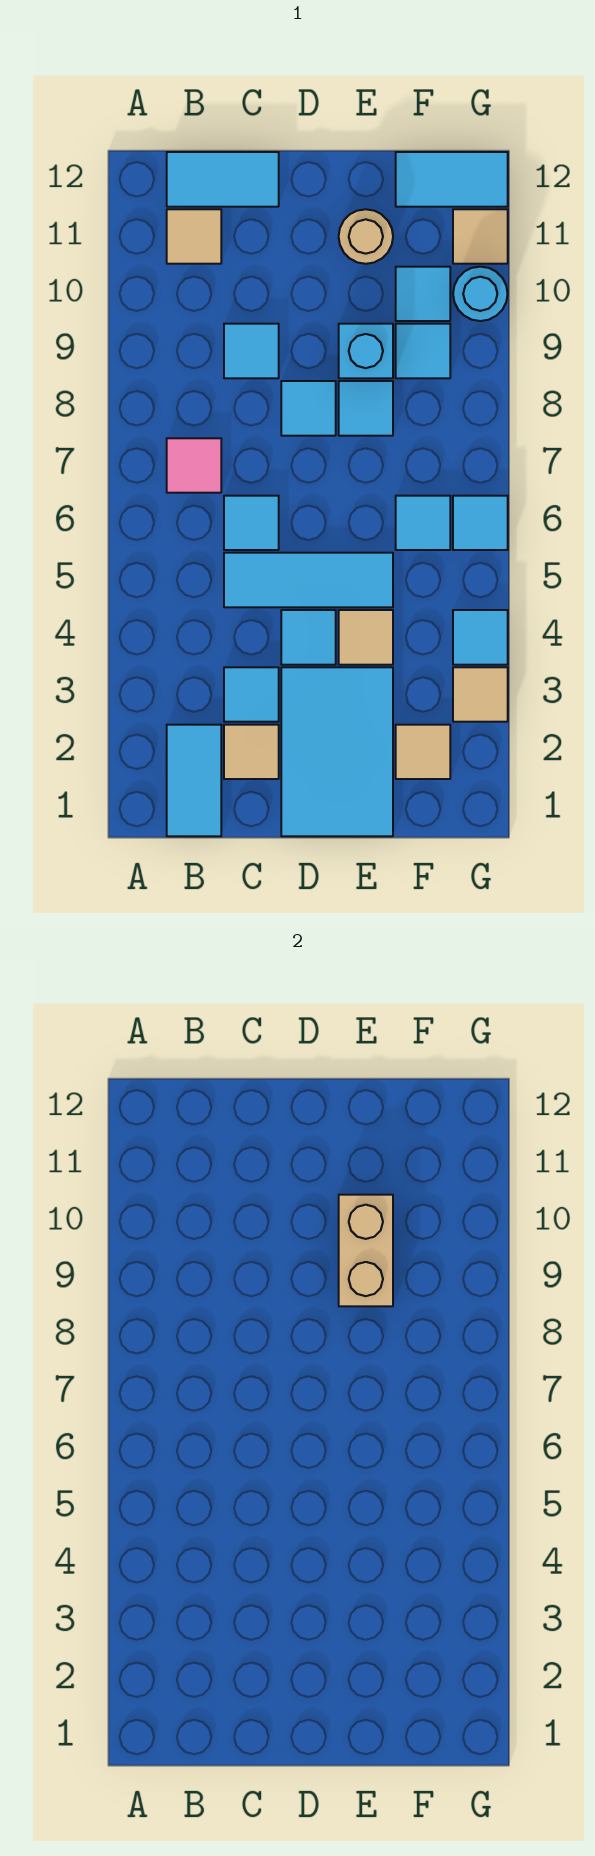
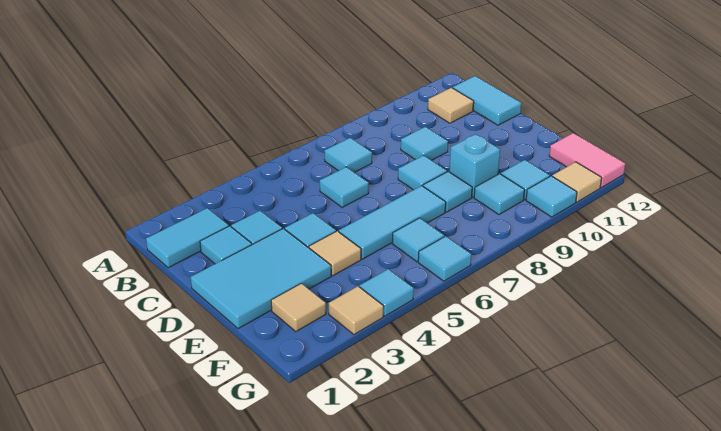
pink 1x1 tile [167,438,221,493] -> cyan 1x1 tile [325,138,372,172]
tan 1x1 tile [224,725,279,779] -> cyan 1x1 tile [200,226,252,264]
cyan 1x3 tile [224,553,393,607] -> cyan 1x3 tile turned to [339,186,446,259]
tan 1x2 brick [339,1195,393,1306] -> none
tan 1x1 round brick [339,209,393,264] -> none
cyan 1x2 tile [396,152,508,207] -> pink 1x2 tile [549,133,625,188]
cyan 1x1 round brick [453,267,508,321] -> cyan 1x1 tile [526,176,577,217]

